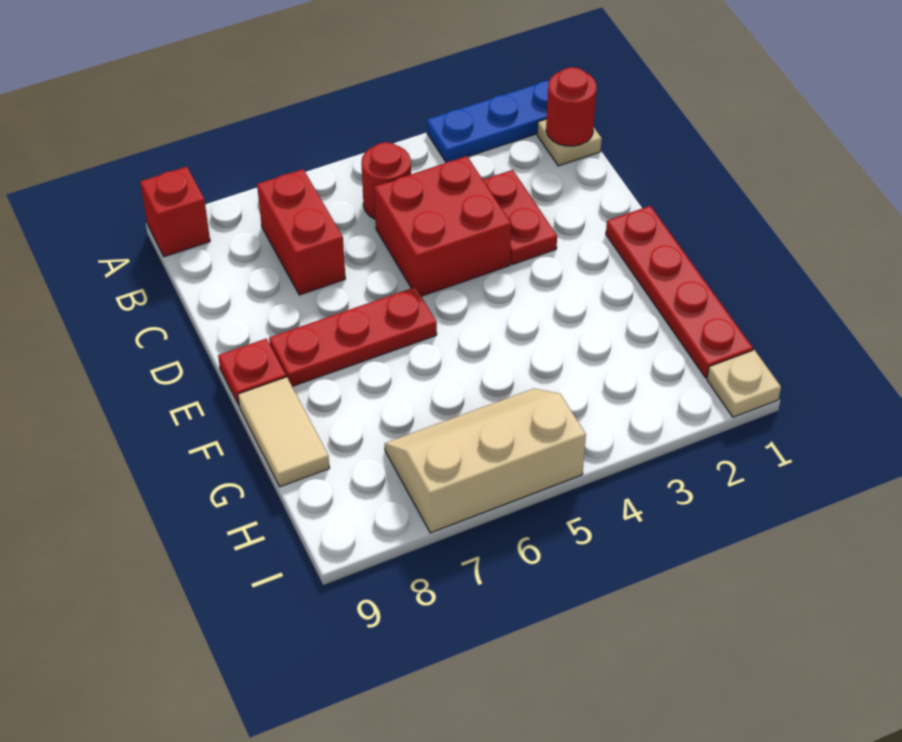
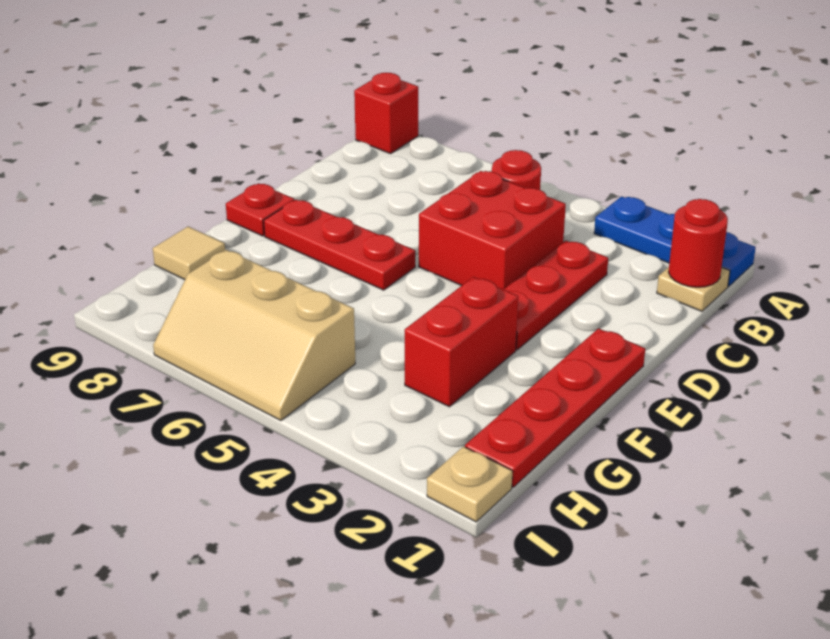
red 1x2 brick [257,169,345,295] -> red 1x2 brick moved to [405,277,518,407]
red 1x2 plate [483,170,557,265] -> red 1x3 plate [504,241,608,350]
tan 1x2 tile [238,377,329,487] -> tan 1x1 tile [153,227,225,280]
tan 2x3 slope [385,389,586,533] -> tan 2x3 slope turned to [153,250,355,421]

